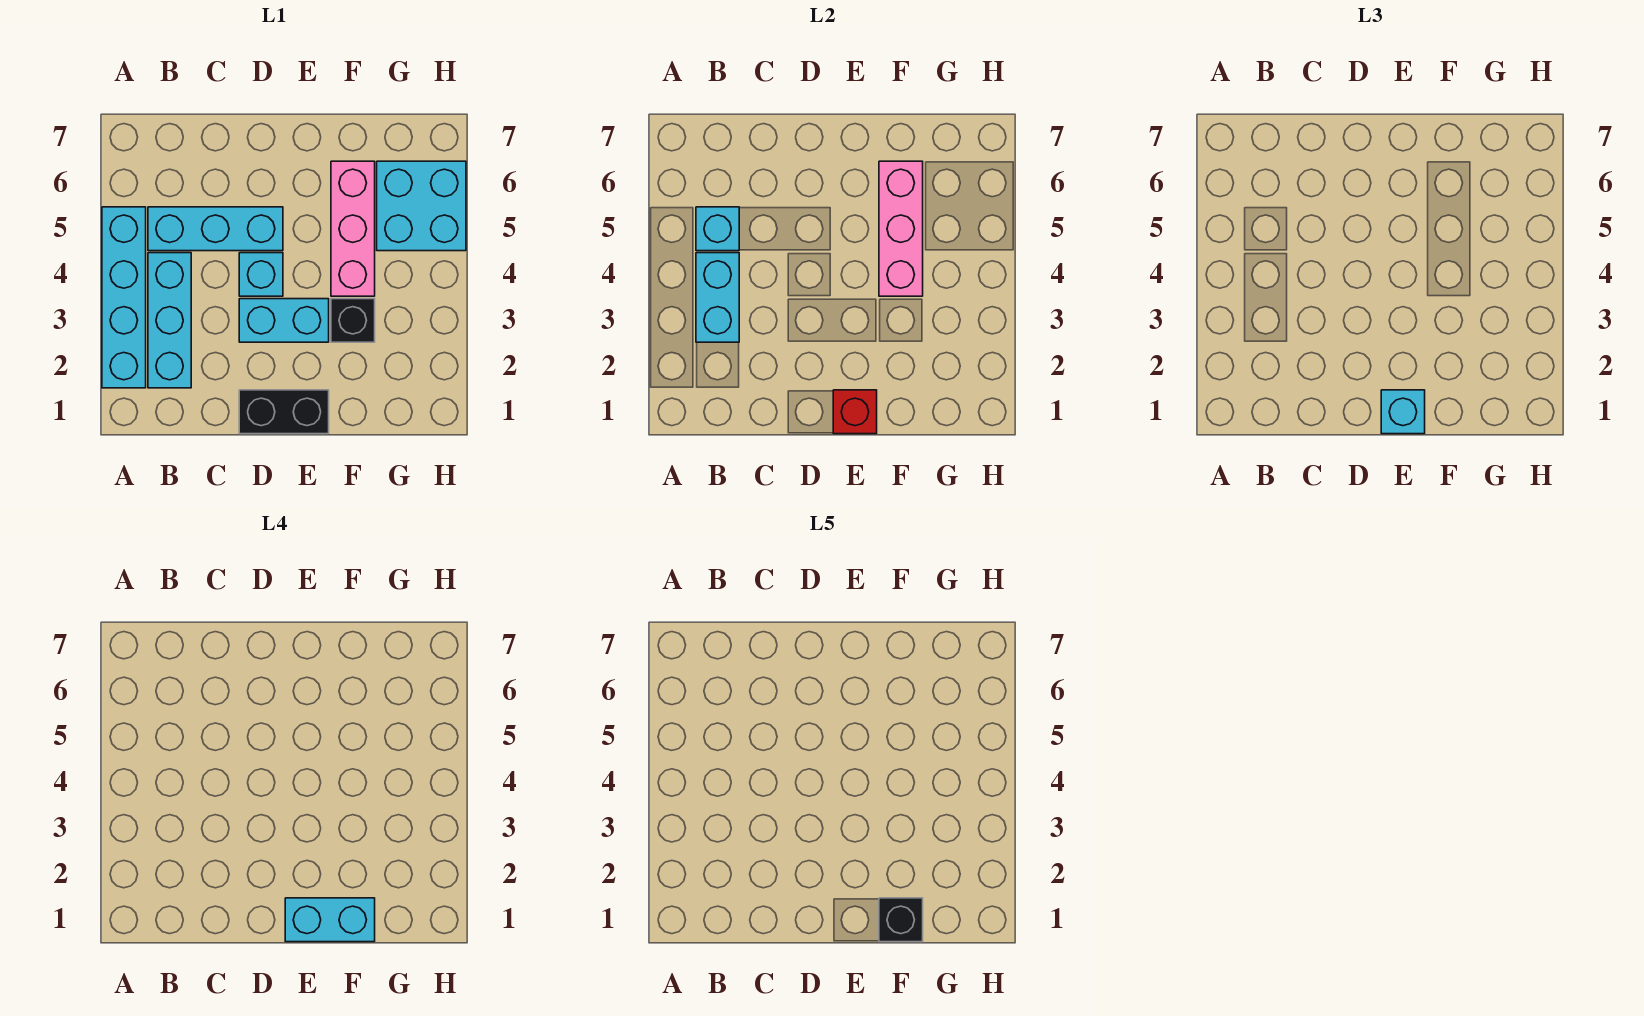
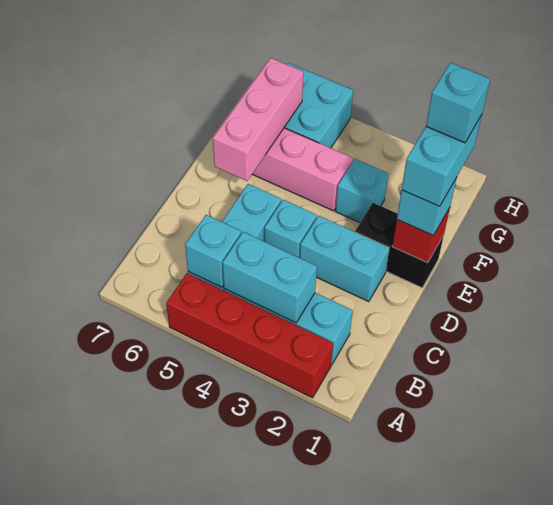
cyan 1x4 brick [102,207,146,388] -> red 1x4 brick [166,273,333,398]
black 1x2 brick [239,390,329,434] -> black 1x2 brick turned to [355,203,444,288]
cyan 1x2 brick [239,299,329,342] -> cyan 1x2 brick turned to [300,216,389,302]
black 1x1 brick [879,898,923,942] -> cyan 1x1 brick [426,63,490,143]
black 1x1 brick [331,299,375,342] -> cyan 1x1 brick [336,159,388,223]
pink 1x3 brick [879,161,923,296] -> pink 1x3 brick turned to [213,58,303,181]

